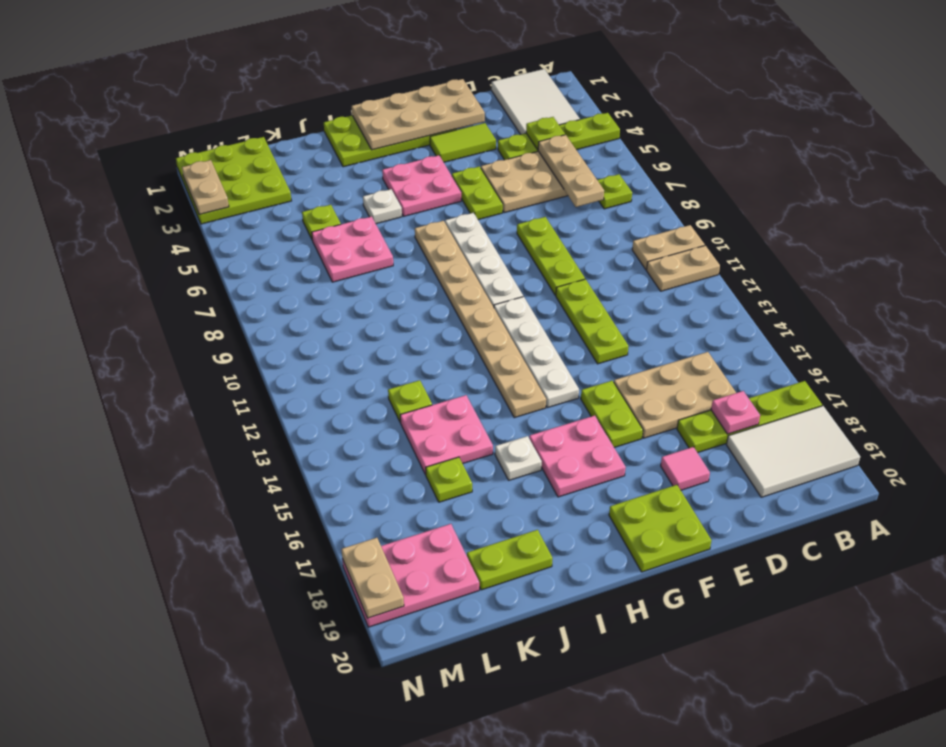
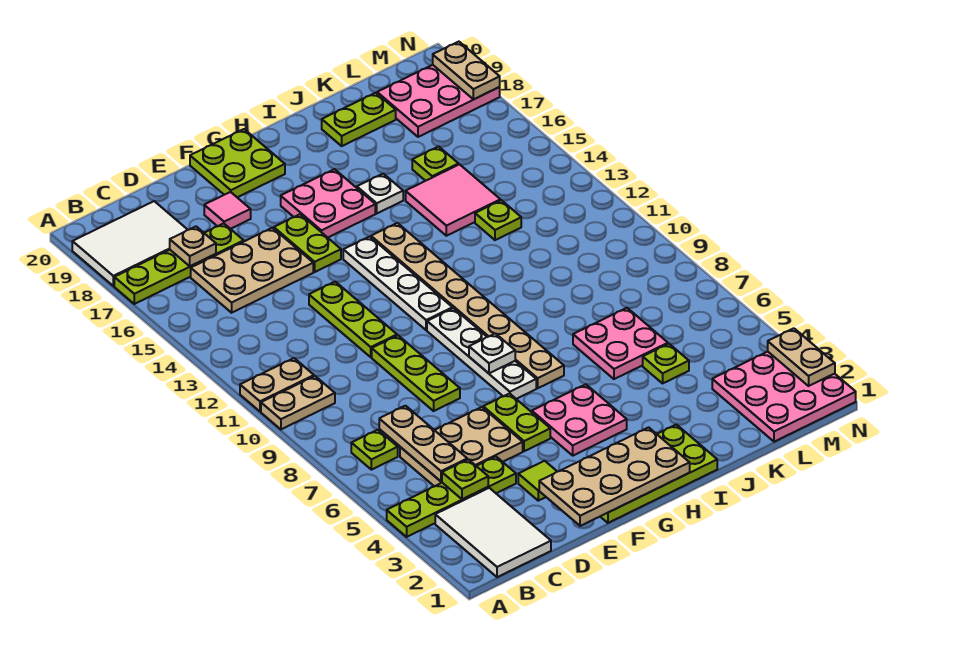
pink 1x1 plate [711,391,760,434] -> tan 1x1 plate [170,227,216,266]
lime 1x2 tile [430,123,496,162] -> lime 1x1 tile [518,461,557,501]
white 1x1 plate [363,189,402,224] -> white 1x1 plate moved to [469,333,515,373]
pink 2x2 plate [400,395,493,475] -> pink 2x2 tile [406,164,500,236]
lime 3x3 plate [176,137,291,224] -> pink 3x3 plate [712,352,856,442]

